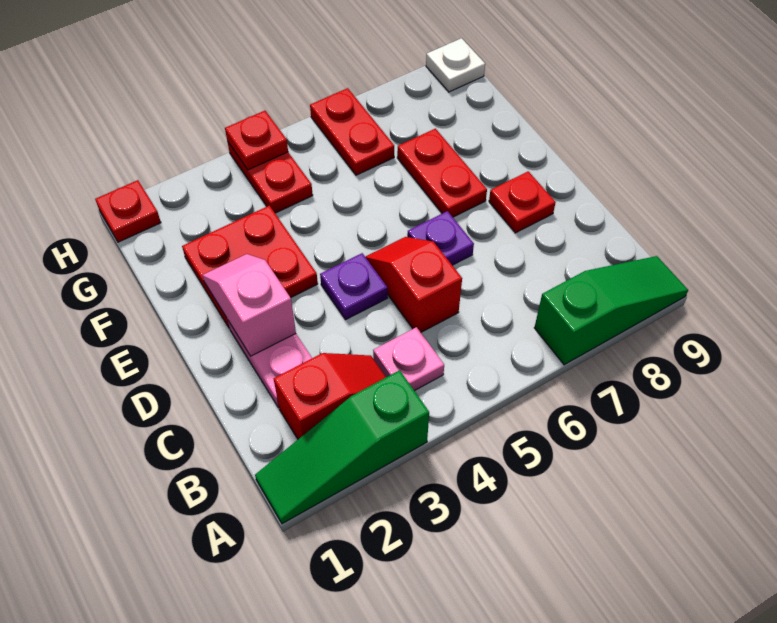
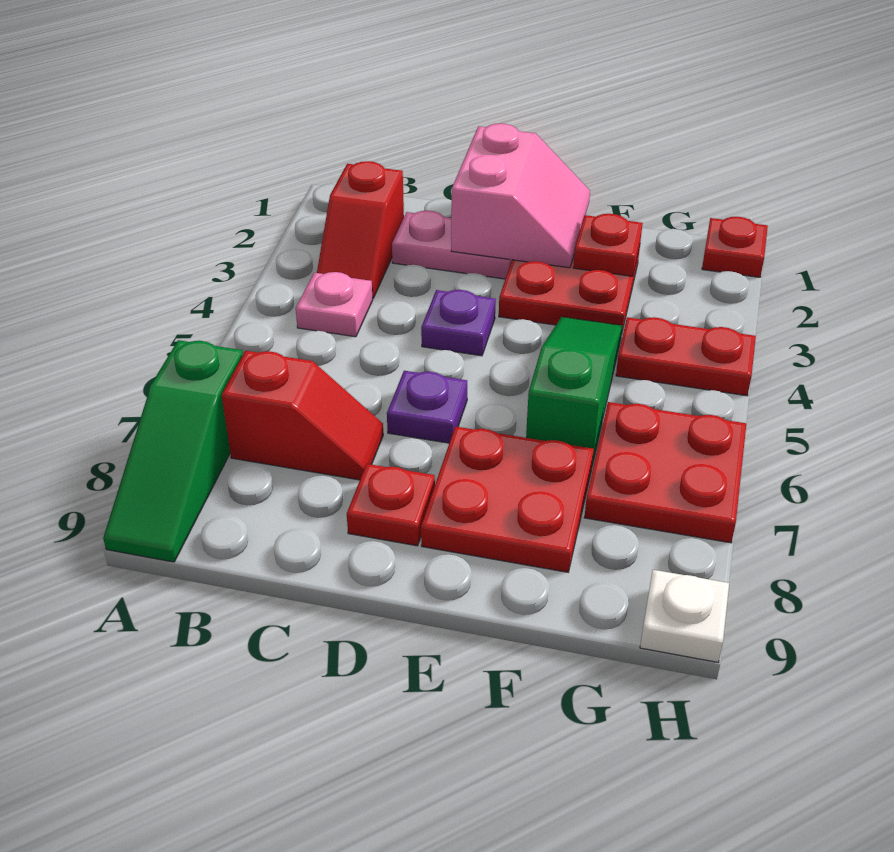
green 1x3 slope [255,370,429,524] -> green 1x3 slope moved to [526,317,623,464]
red 1x2 slope [365,237,462,332] -> red 1x2 slope moved to [222,351,383,480]
pink 1x2 slope [202,254,296,356] -> pink 2x2 slope [451,123,590,268]
red 1x2 plate [397,129,487,217] -> red 2x2 plate [421,426,594,572]
red 1x2 plate [310,88,394,175] -> red 2x2 plate [584,402,746,543]
red 1x1 plate [225,111,288,170] -> red 1x1 plate moved to [573,214,643,276]

